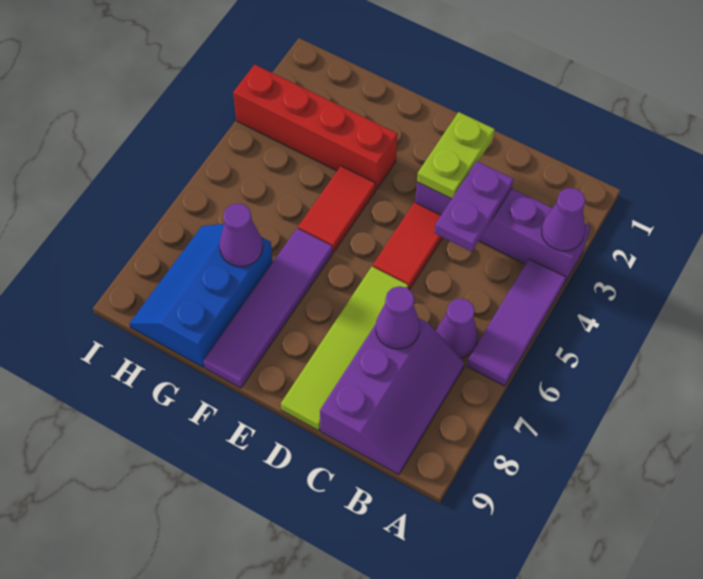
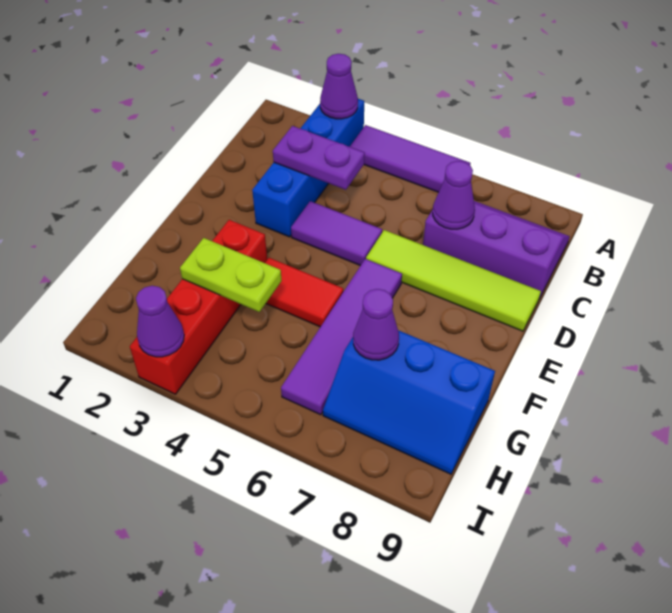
purple 1x4 brick [415,182,590,284] -> blue 1x4 brick [252,99,364,237]
purple 1x1 cone [436,298,478,358] -> purple 1x1 cone moved to [136,286,184,357]
lime 1x2 plate [417,112,495,199] -> lime 1x2 plate moved to [180,238,282,312]
red 1x2 tile [373,202,443,290] -> purple 1x2 tile [291,201,382,266]
purple 1x4 tile [203,228,332,388] -> purple 1x4 tile turned to [281,259,402,415]

